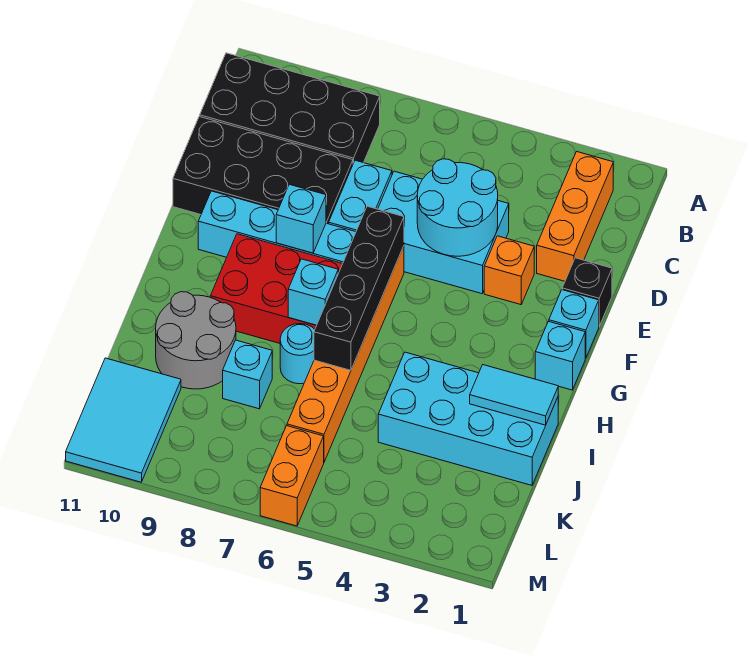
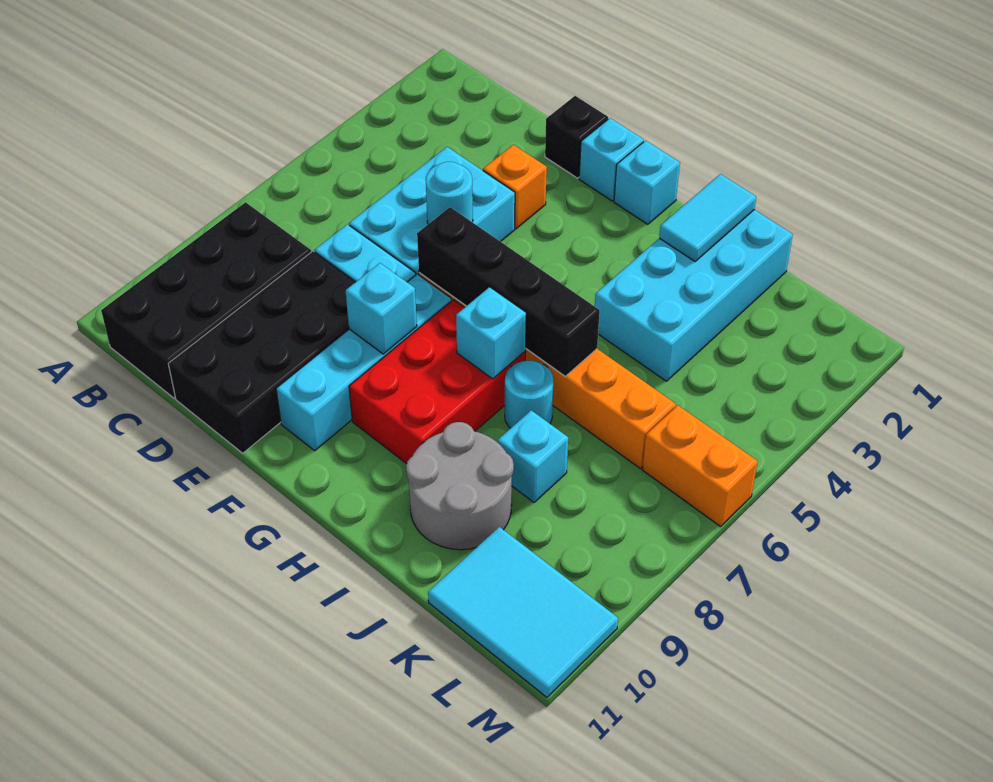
orange 1x3 brick [537,152,613,281] -> none
cyan 2x2 round brick [417,159,498,256] -> cyan 1x1 round brick [426,162,473,224]

